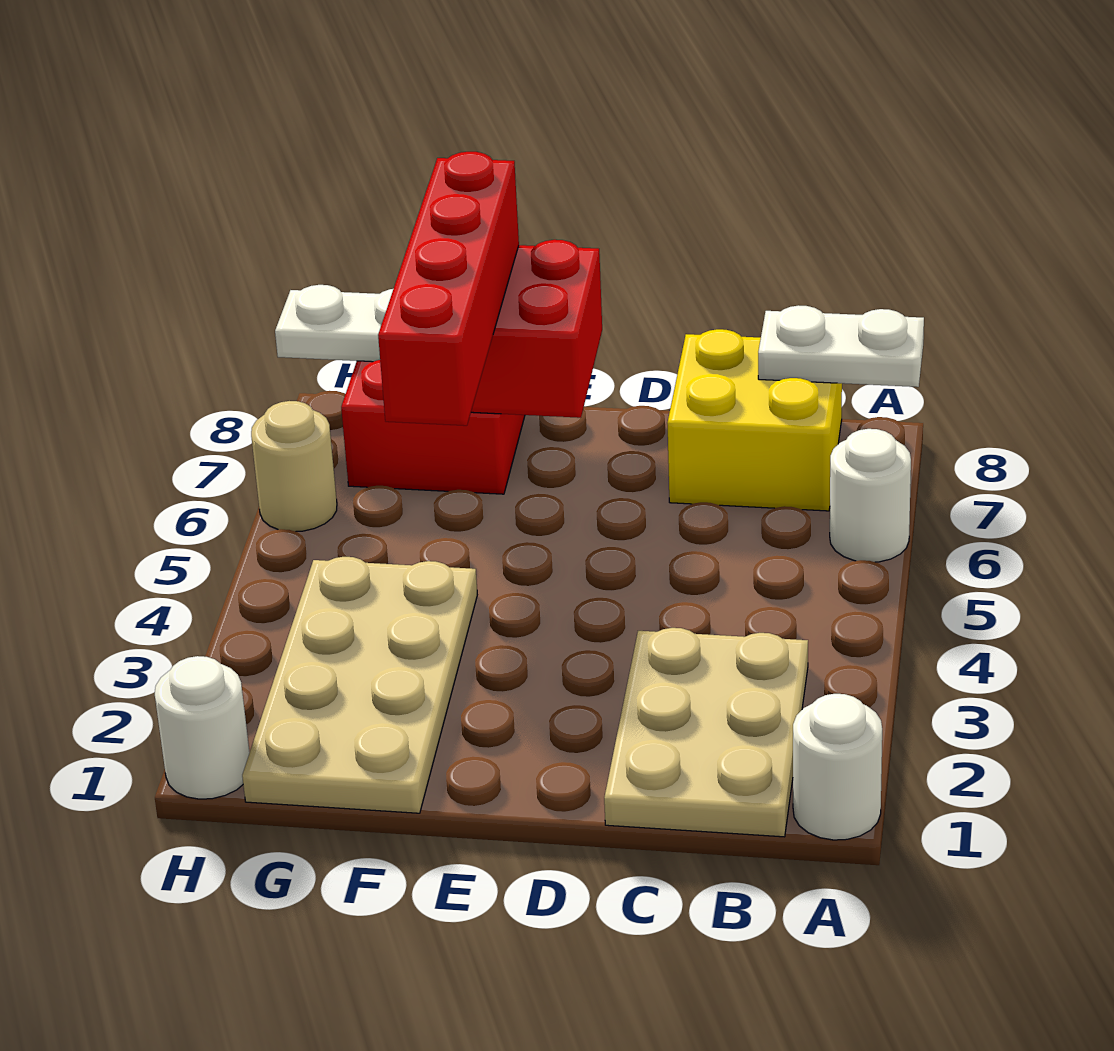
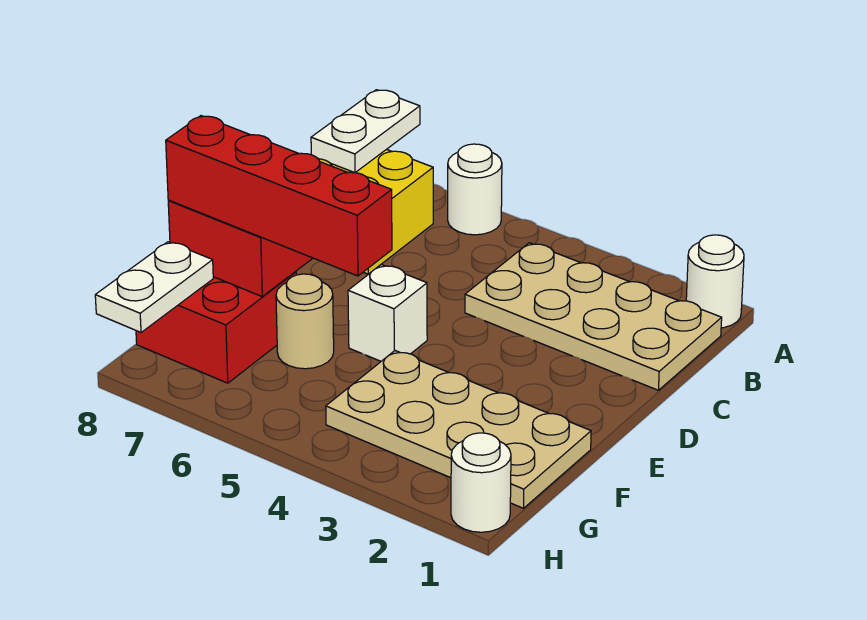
tan 2x3 plate [604,628,808,837] -> tan 2x4 plate [465,243,722,390]
none -> white 1x1 brick [348,265,427,361]
tan 1x1 round brick [251,401,337,531] -> tan 1x1 round brick moved to [276,274,334,369]

